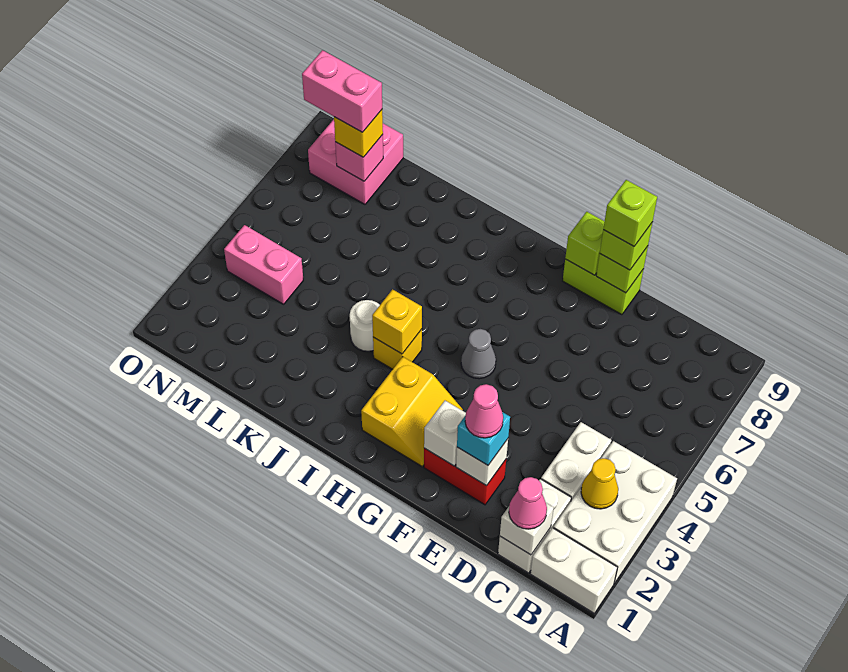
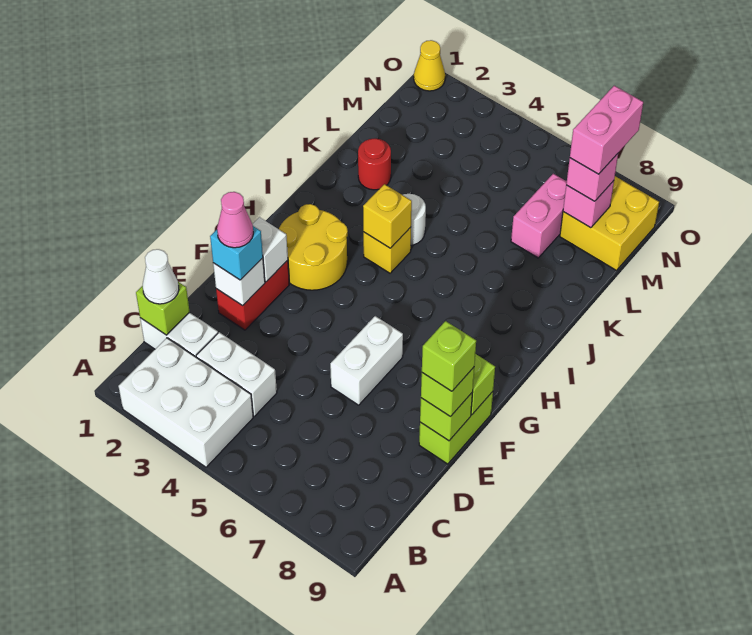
white 1x2 brick [530,528,617,613] -> white 1x2 brick moved to [330,316,403,405]
yellow 1x1 cone [581,458,618,509] -> yellow 1x1 cone moved to [414,40,445,91]
white 1x1 brick [500,503,554,555] -> lime 1x1 brick [136,282,190,335]
pink 1x1 cone [509,477,547,529] -> white 1x1 cone [143,249,179,304]
yellow 2x2 slope [361,357,463,466] -> yellow 2x2 round brick [279,204,348,290]
grey 1x1 cone [461,329,496,379] -> none
none -> red 1x1 round brick [358,139,391,190]
pink 1x2 brick [224,225,303,304] -> pink 1x2 brick moved to [511,174,567,258]
pink 2x2 brick [308,119,403,204] -> yellow 2x2 brick [560,176,659,270]
yellow 1x1 brick [334,110,383,157] -> pink 1x1 brick [566,154,618,201]

